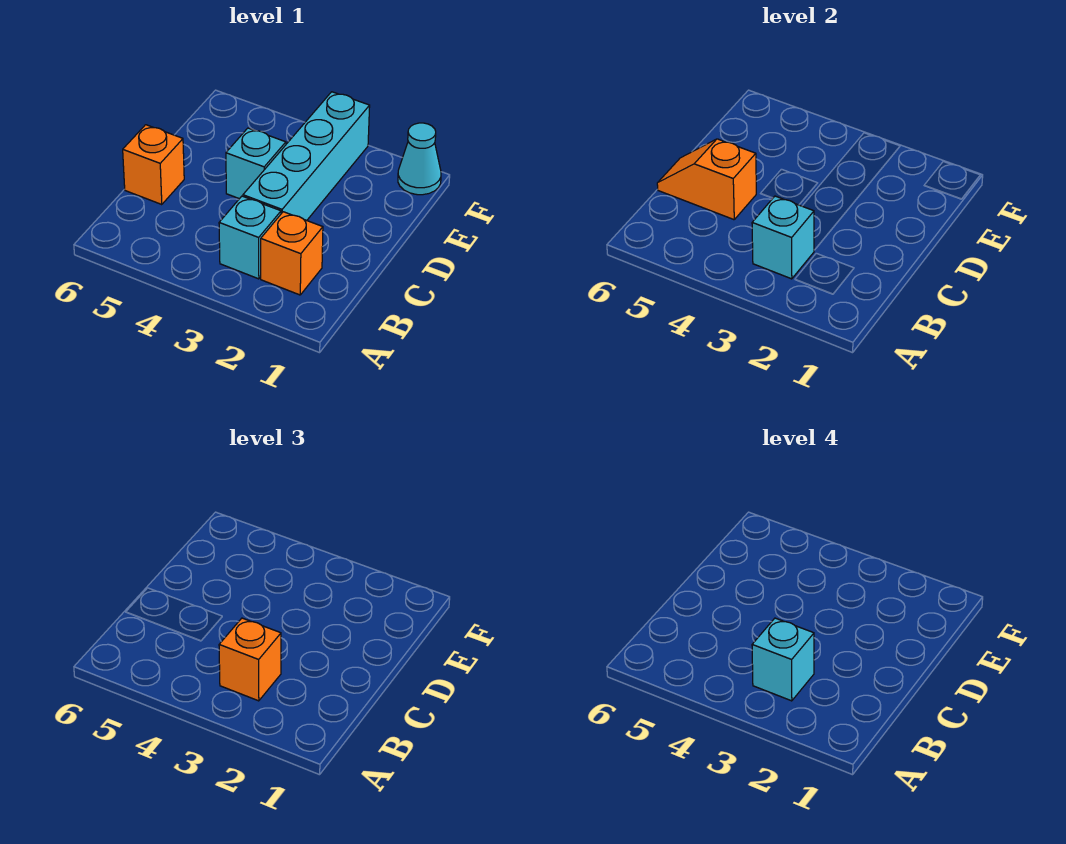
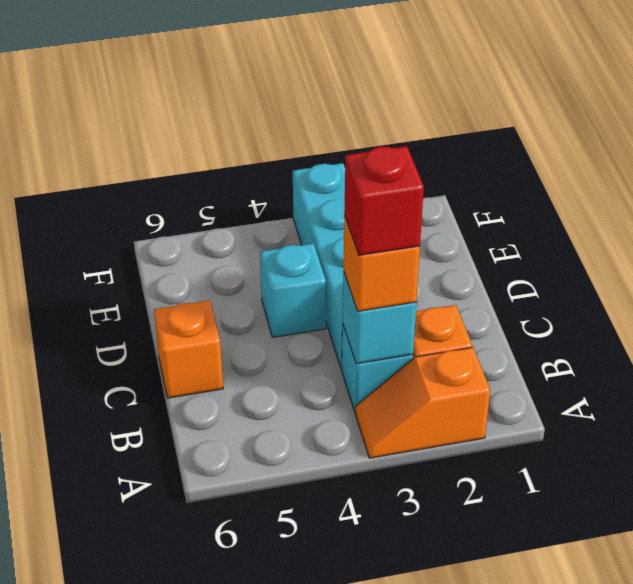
cyan 1x1 brick [752,618,814,701] -> red 1x1 brick [344,146,424,255]
orange 1x2 slope [657,139,756,220] -> orange 1x2 slope moved to [356,347,490,458]
cyan 1x1 cone [398,123,441,195] -> none

